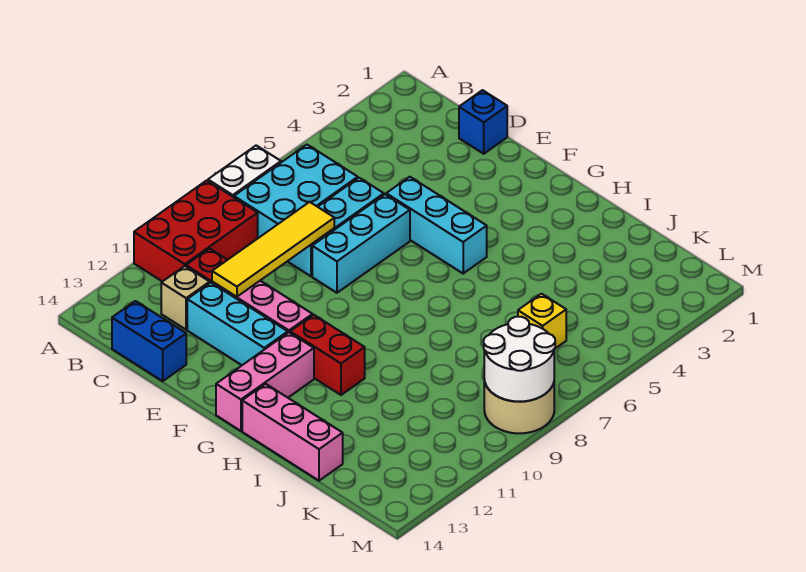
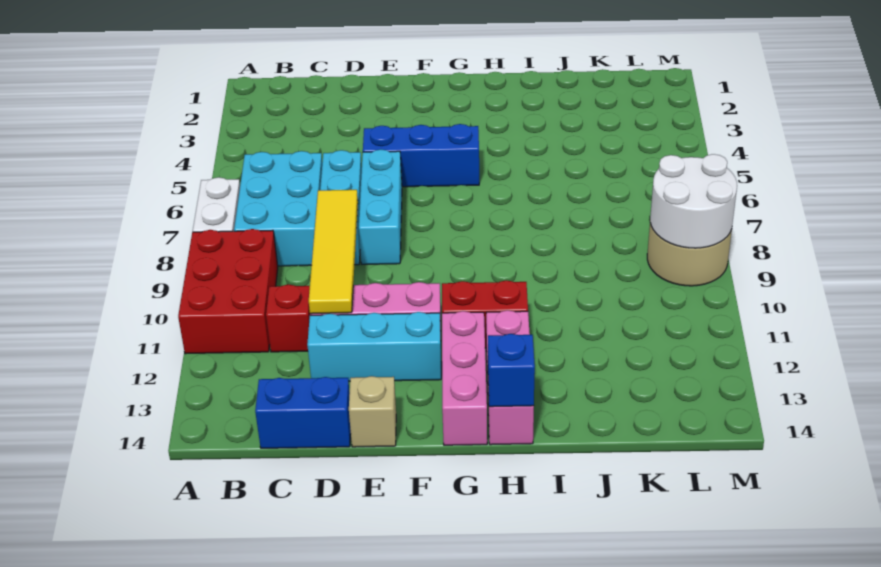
tan 1x1 brick [161,266,210,330] -> tan 1x1 brick moved to [349,376,396,447]
blue 1x1 brick [459,90,507,154] -> blue 1x1 brick moved to [488,334,535,407]
cyan 1x3 brick [386,177,487,273] -> blue 1x3 brick [363,124,479,187]
pink 1x3 brick [242,384,343,481] -> pink 1x3 brick turned to [486,310,534,445]
yellow 1x1 brick [518,294,566,349] -> none

